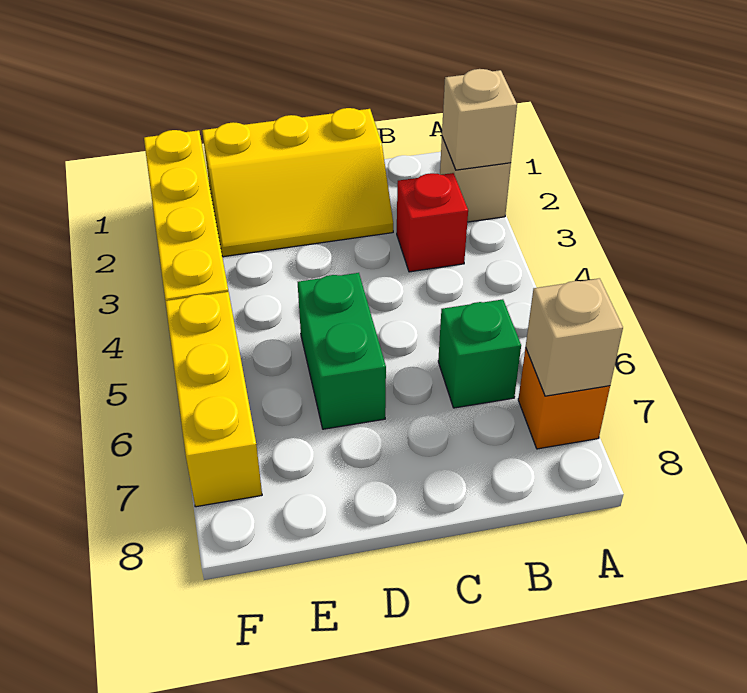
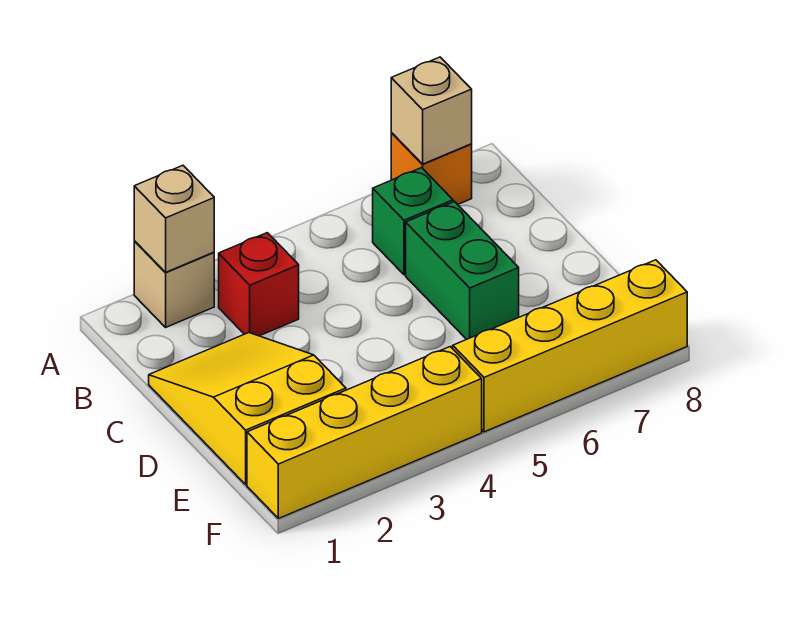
yellow 2x3 slope [202,108,393,257] -> yellow 2x3 slope turned to [149,333,346,484]
green 1x2 brick [298,273,386,429] -> green 1x2 brick turned to [406,202,519,339]
yellow 1x3 brick [165,292,262,507] -> yellow 1x4 brick [453,260,687,432]

